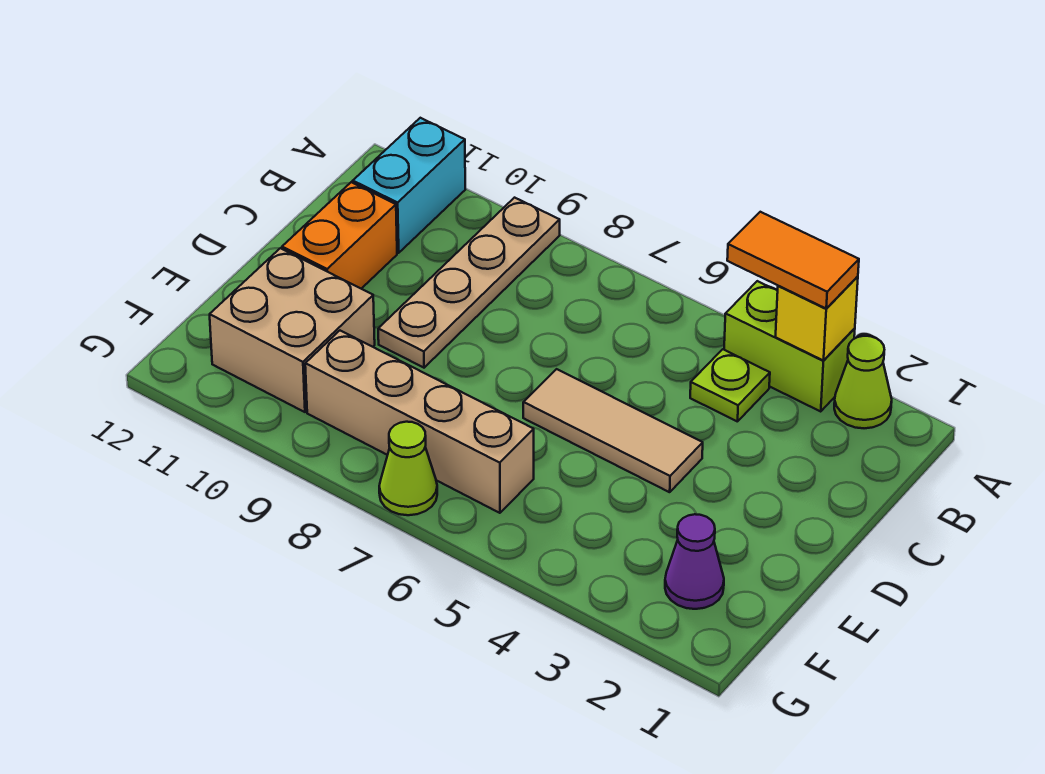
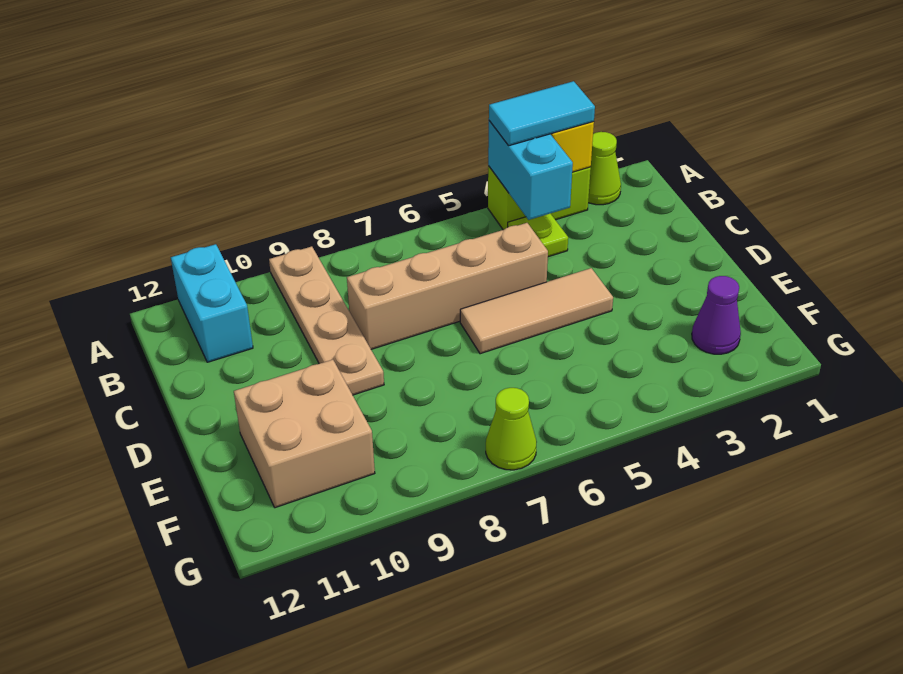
orange 1x2 tile [727,212,859,309] -> cyan 1x2 tile [489,81,595,146]
none -> cyan 1x2 brick [488,121,573,220]
orange 1x2 brick [282,182,397,289] -> none
tan 1x4 brick [305,331,534,513] -> tan 1x4 brick moved to [347,223,548,349]

